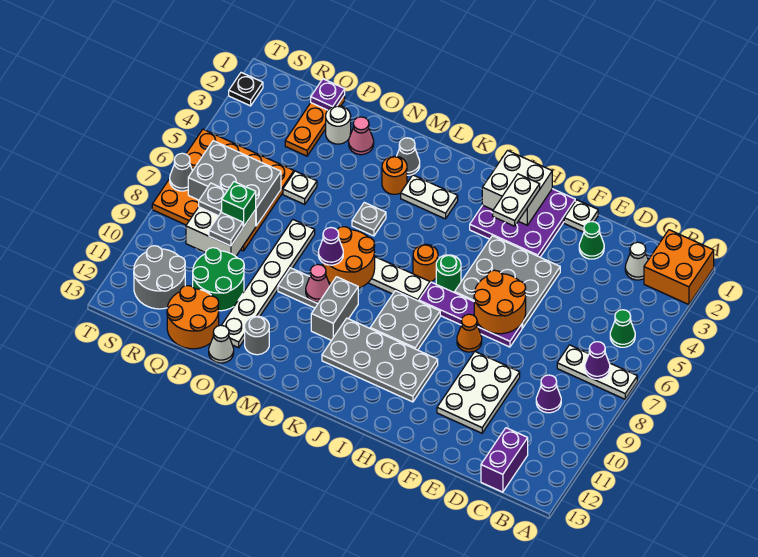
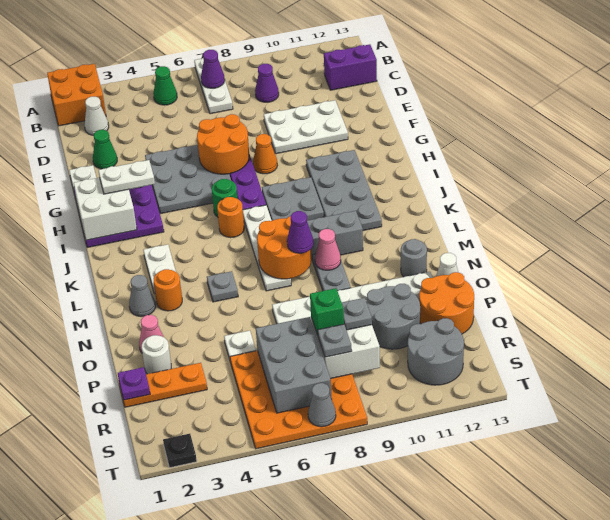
green 2x2 round brick [193,248,244,311] -> grey 2x2 round brick [366,284,420,349]

